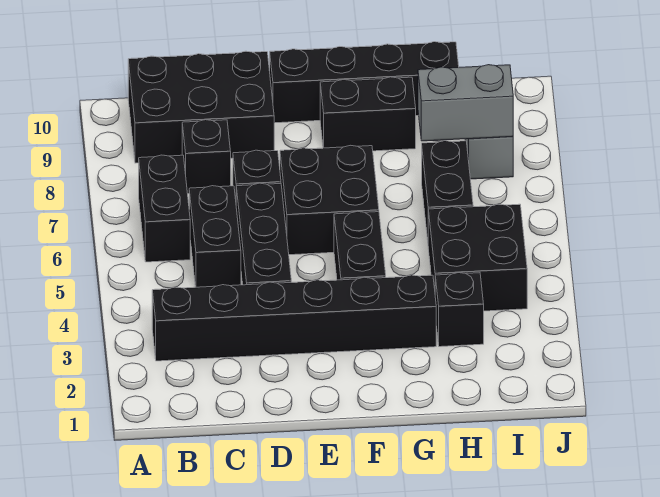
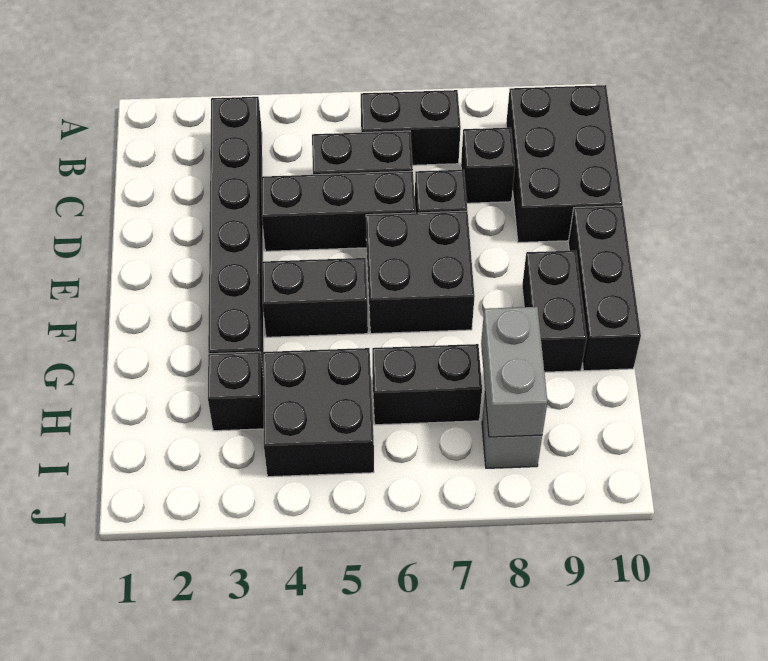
black 1x4 brick [270,42,459,123] -> black 1x3 brick [568,206,641,371]

